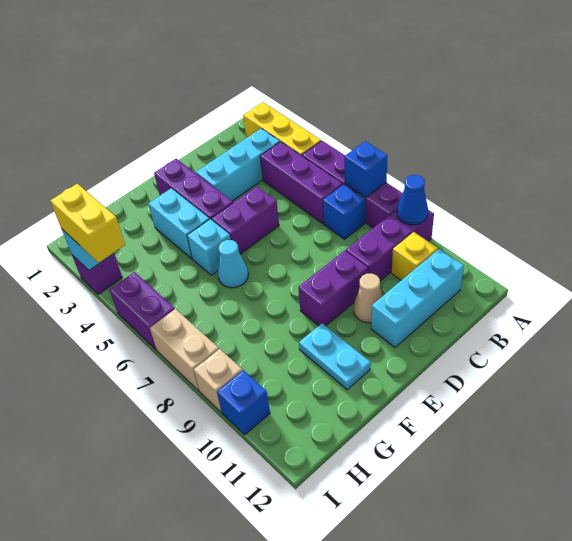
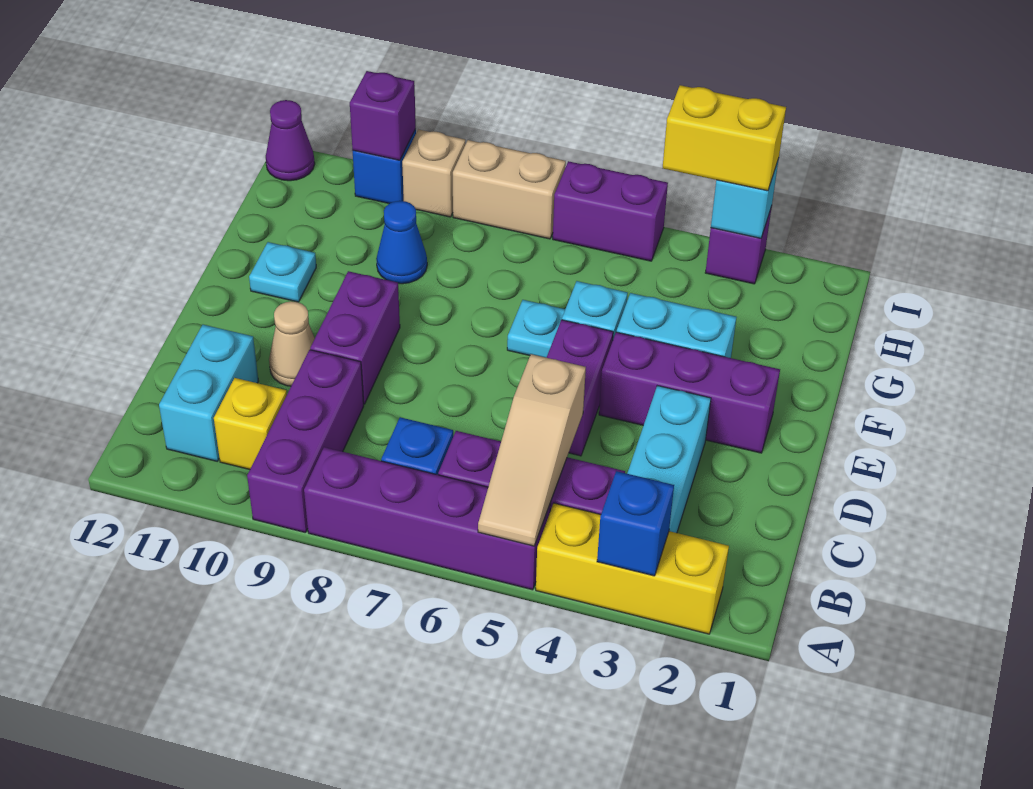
none -> tan 1x3 slope [478,354,586,546]
blue 1x1 brick [344,141,388,197] -> blue 1x1 brick moved to [597,471,674,576]
blue 1x1 cone [397,175,428,225] -> blue 1x1 cone moved to [376,201,427,284]
cyan 1x3 brick [371,249,464,347] -> cyan 1x2 brick [159,325,258,461]
cyan 1x1 cone [218,240,248,288] -> cyan 1x1 plate [507,300,565,358]
cyan 1x2 plate [299,323,371,390] -> cyan 1x1 plate [249,242,316,302]
none -> purple 1x1 brick [350,71,416,160]
none -> purple 1x1 cone [266,100,315,181]

